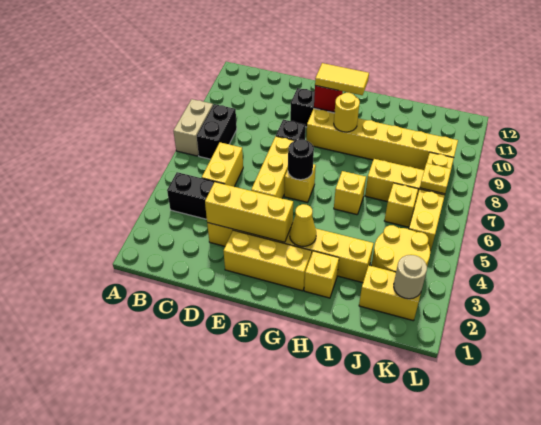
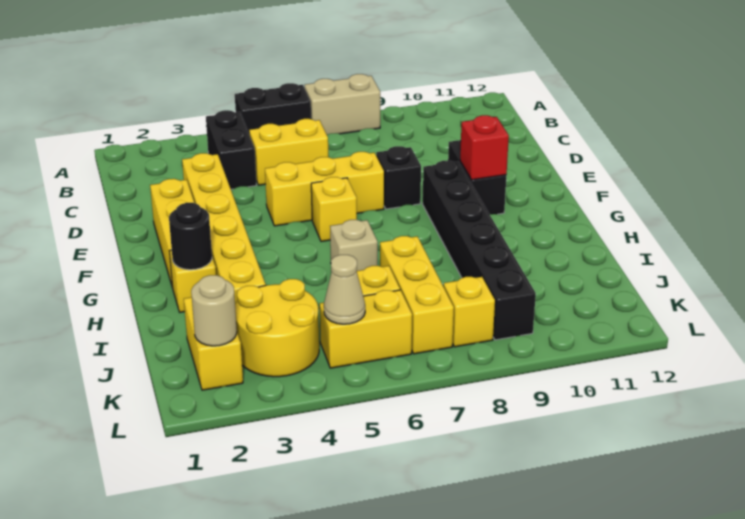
black 1x2 brick [197,104,237,159] -> black 1x2 brick moved to [235,83,311,133]
yellow 1x3 brick [205,182,293,242] -> none
black 1x1 round brick [288,139,314,180] -> black 1x1 round brick moved to [169,203,212,270]
yellow 1x6 brick [306,109,458,170] -> black 1x6 brick [423,161,536,340]
yellow 1x2 tile [315,63,369,95] -> none
yellow 1x1 cone [290,204,316,247] -> none
yellow 1x1 round brick [334,93,360,132] -> none
yellow 1x1 brick [334,171,366,215] -> tan 1x1 brick [330,220,378,271]
none -> tan 1x1 cone [324,255,365,324]
yellow 1x1 plate [420,163,451,194] -> none

